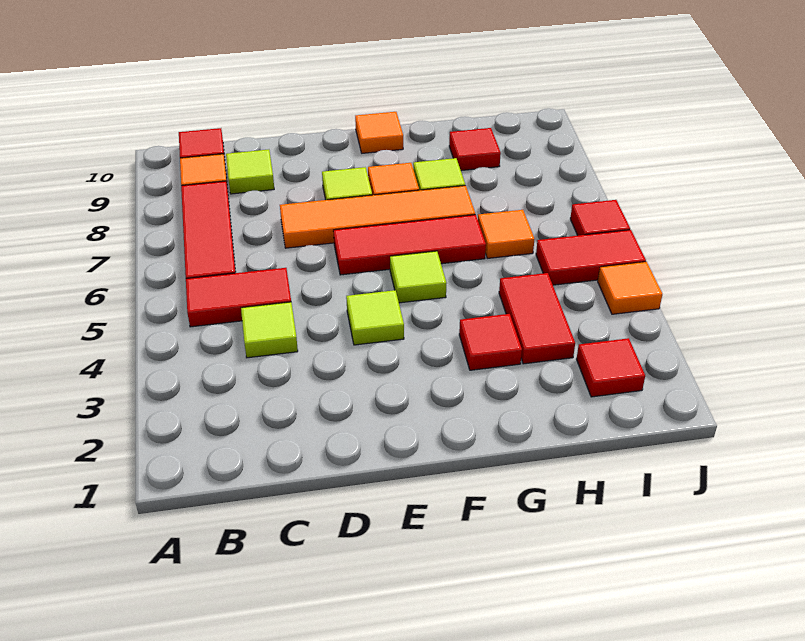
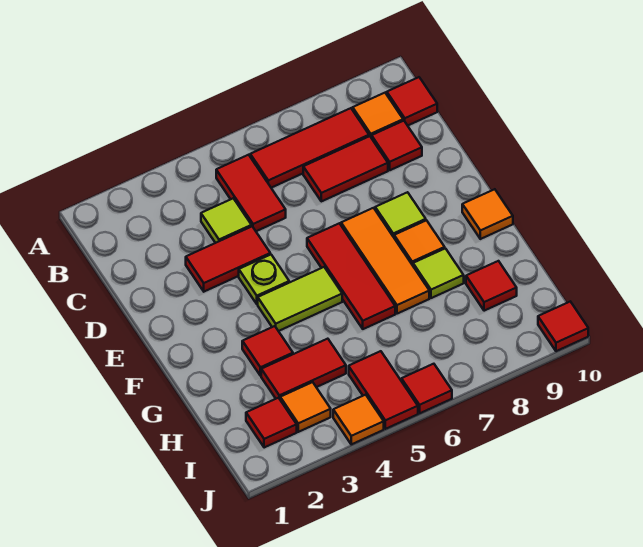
none -> red 1x2 tile [303,136,388,201]
lime 1x1 tile [226,150,274,194] -> red 1x1 tile [372,121,422,170]
none -> red 1x2 tile [186,226,270,292]
orange 1x4 tile [280,186,475,248] -> orange 1x3 tile [341,208,429,314]
lime 1x1 tile [346,290,404,345] -> lime 1x1 plate [239,254,289,304]
lime 1x1 tile [390,251,447,303] -> lime 1x2 tile [258,267,342,331]
orange 1x1 tile [478,210,534,258] -> orange 1x1 tile moved to [280,382,331,432]
none -> red 1x1 tile [538,302,588,351]

